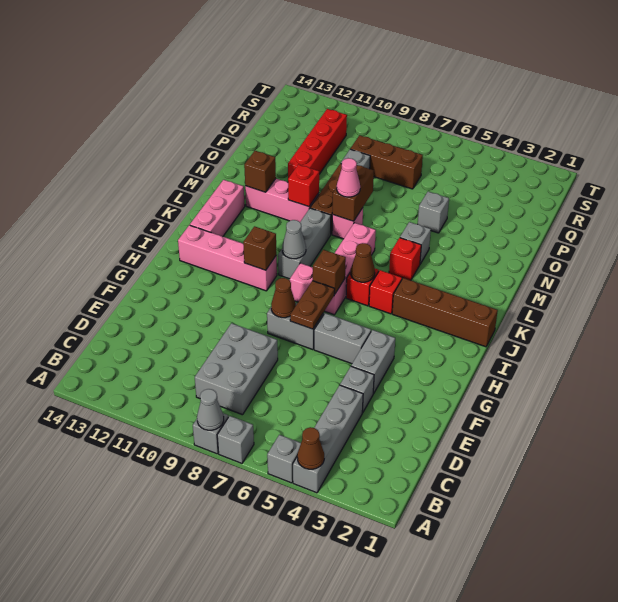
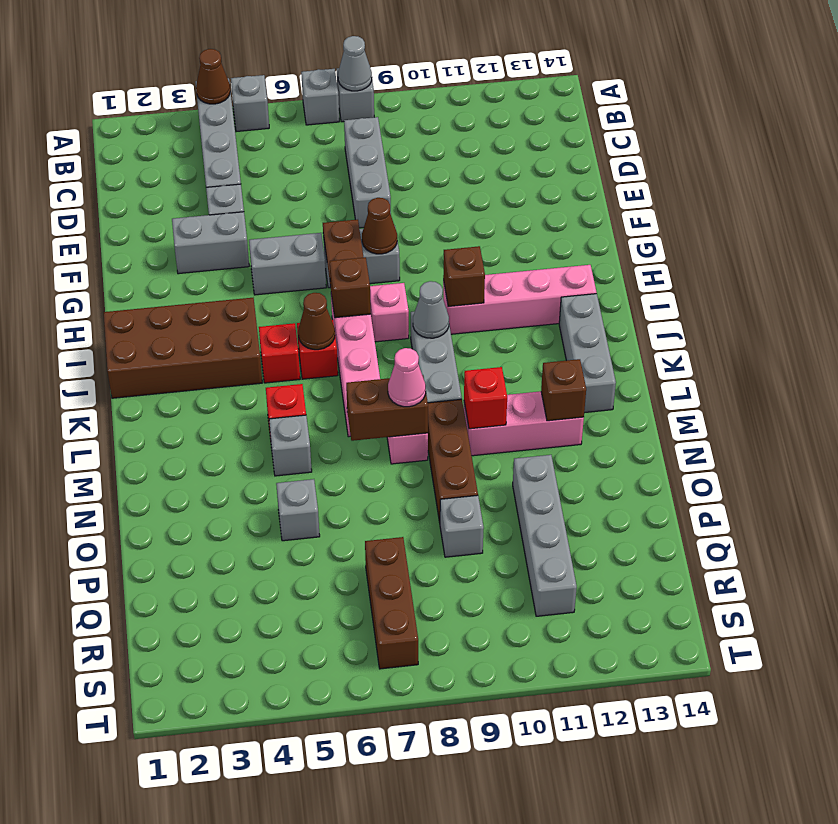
grey 2x3 brick [195,323,278,415] -> grey 1x3 brick [344,117,391,228]
grey 1x2 brick [351,330,395,394] -> grey 1x2 brick turned to [172,212,249,274]
brown 1x4 brick [392,278,498,347] -> brown 2x4 brick [104,298,262,398]
pink 1x3 brick [190,180,245,236] -> grey 1x3 brick [559,294,616,413]
brown 1x2 brick [332,165,374,221] -> brown 1x2 brick turned to [346,375,428,441]
red 1x4 brick [288,109,347,178] -> grey 1x4 brick [513,455,577,616]
brown 1x3 brick [351,135,423,189] -> brown 1x3 brick turned to [365,537,418,669]

